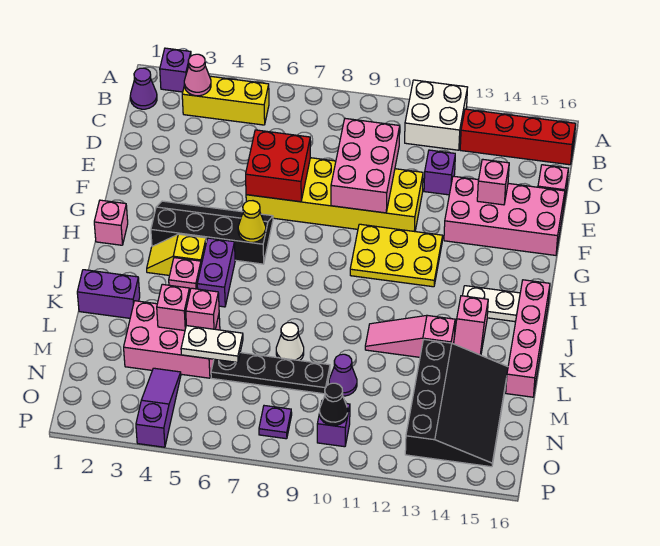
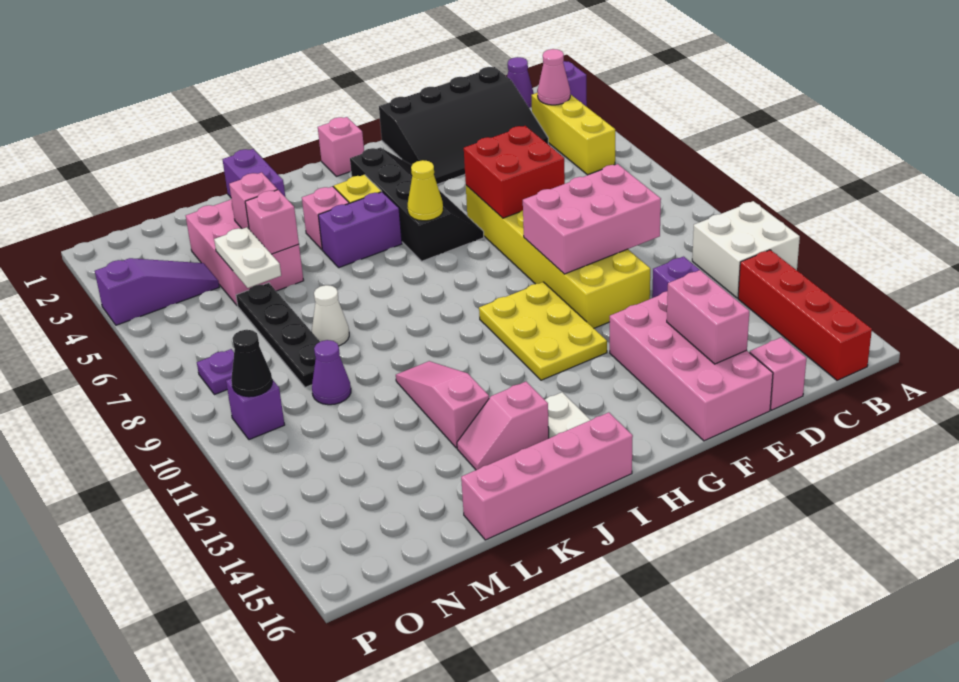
pink 1x1 brick [477,159,509,205] -> pink 1x2 brick [667,270,749,364]
black 3x4 slope [405,340,508,467] -> black 3x4 slope moved to [379,67,548,184]

